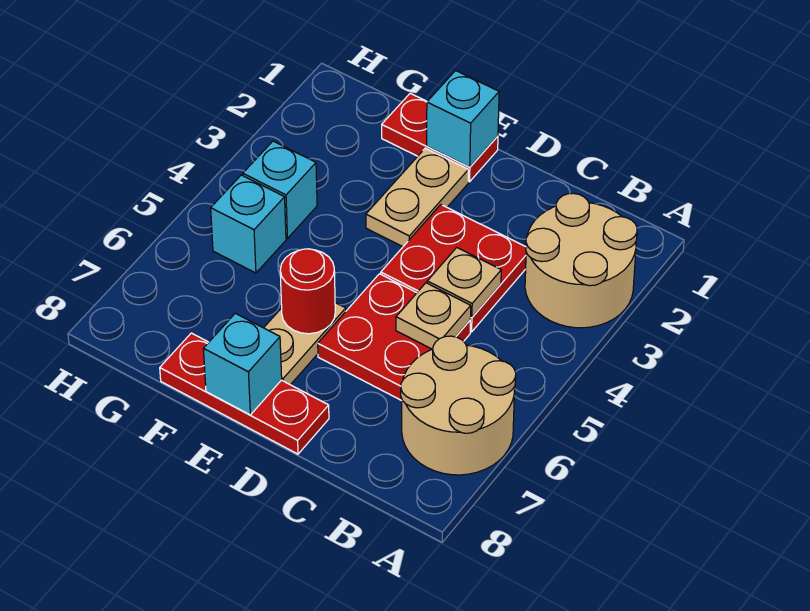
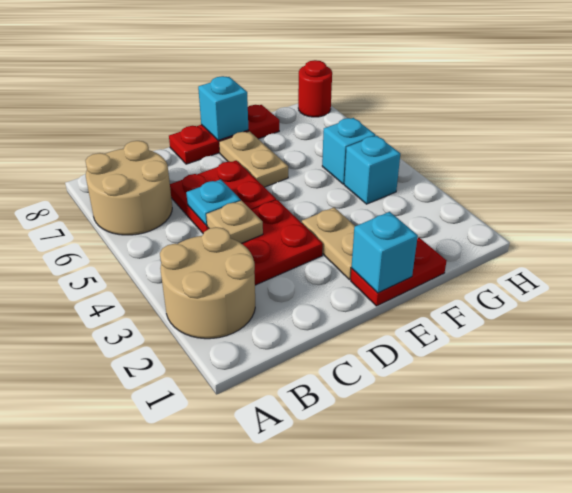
tan 1x1 plate [396,283,471,349] -> cyan 1x1 plate [186,179,241,226]
red 1x1 round brick [280,249,335,334] -> red 1x1 round brick moved to [298,60,332,117]

